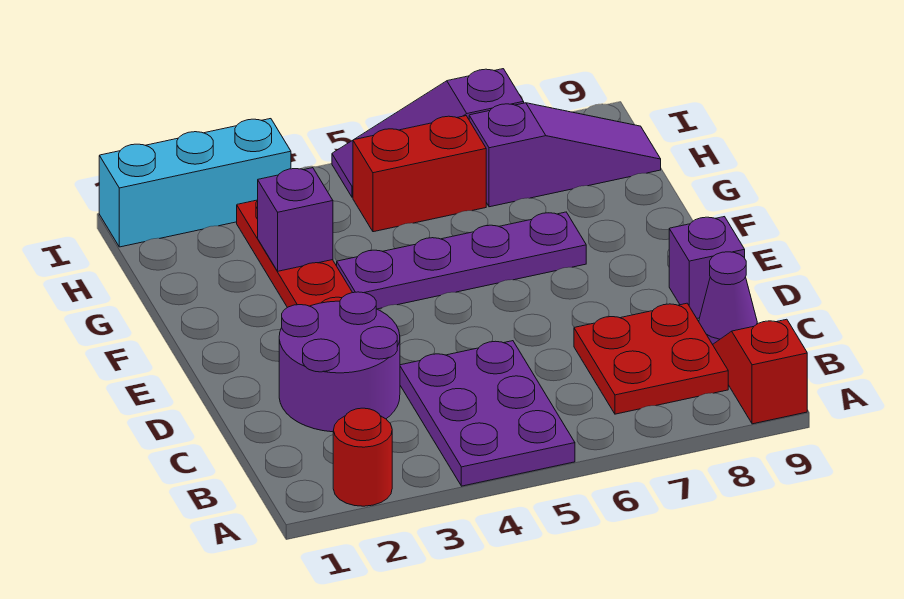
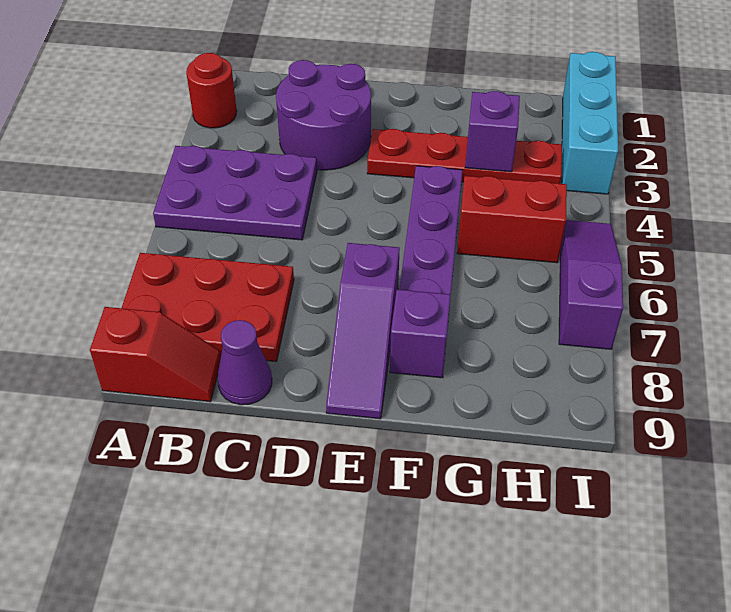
red 2x2 plate [574,303,728,414] -> red 2x3 plate [122,253,294,362]
purple 1x1 brick [669,217,745,318] -> purple 1x1 brick moved to [390,289,451,378]
red 1x2 brick [353,116,486,232] -> red 1x2 brick turned to [457,176,567,263]
purple 1x3 slope [469,103,661,207] -> purple 1x3 slope moved to [326,243,400,419]

